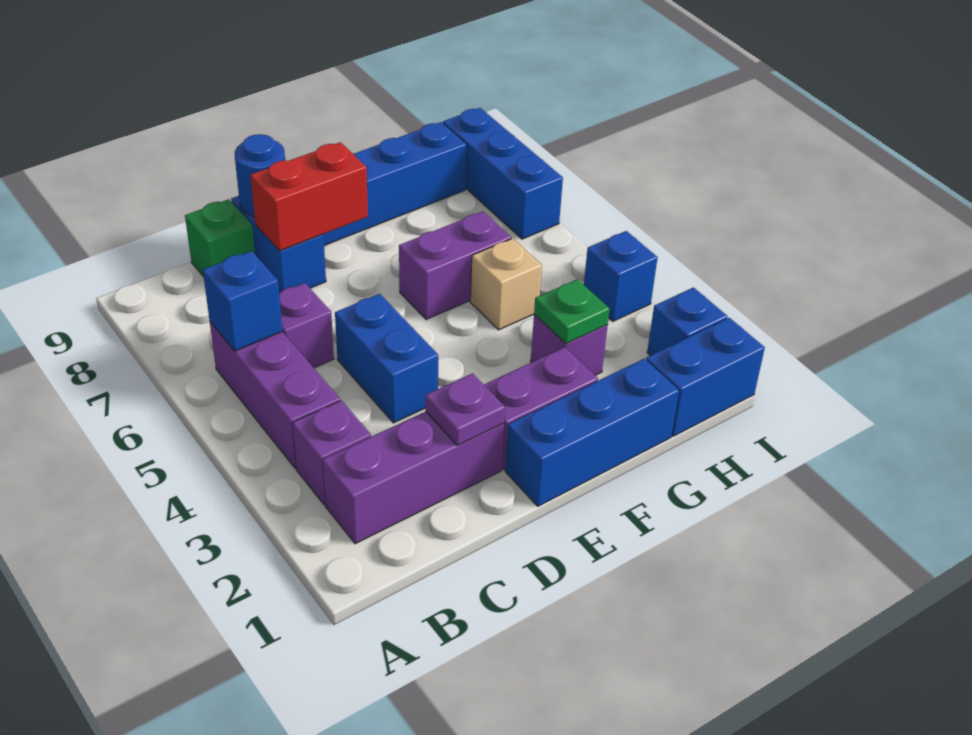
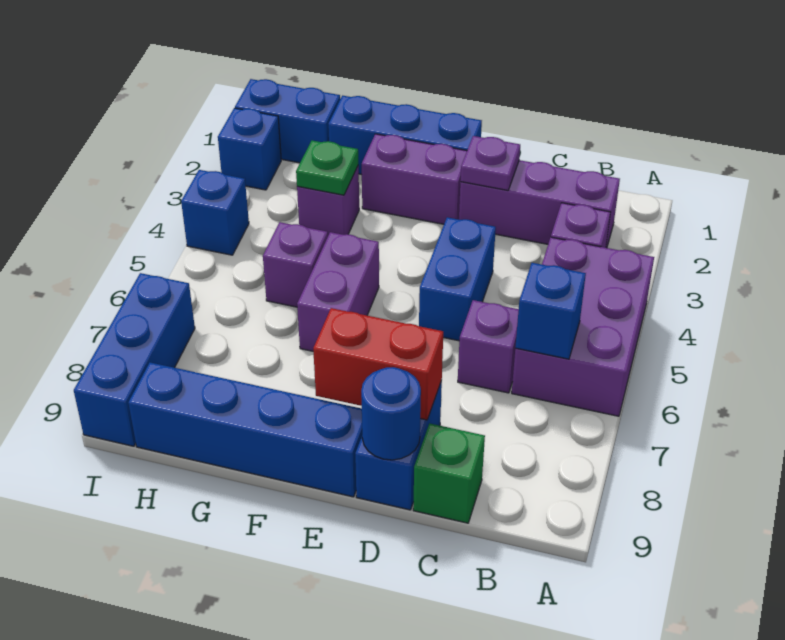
purple 1x3 brick [210,322,340,468] -> purple 2x3 brick [512,237,654,416]
purple 1x2 brick [399,212,511,319] -> purple 1x2 brick turned to [297,232,379,351]
tan 1x1 brick [470,238,542,330] -> purple 1x1 brick [263,222,328,307]

